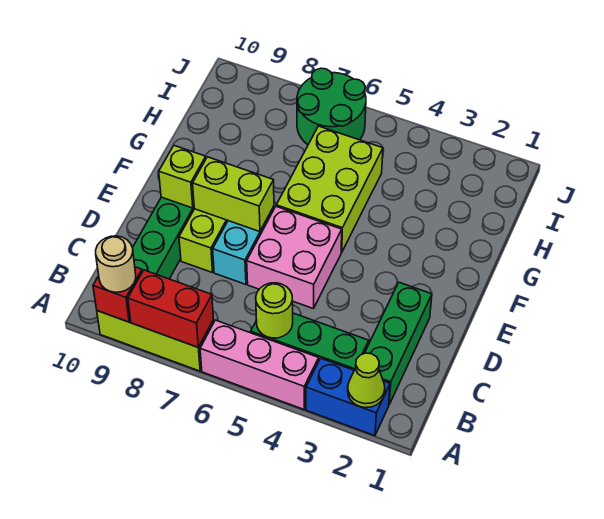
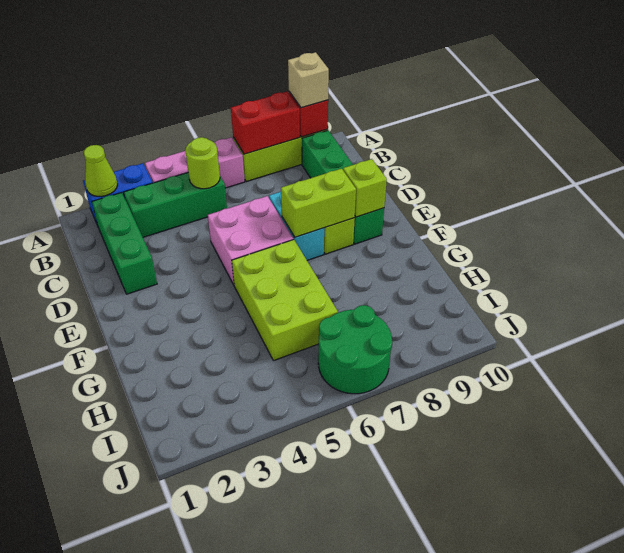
tan 1x1 round brick [96,236,136,292] -> tan 1x1 brick [288,52,329,108]

